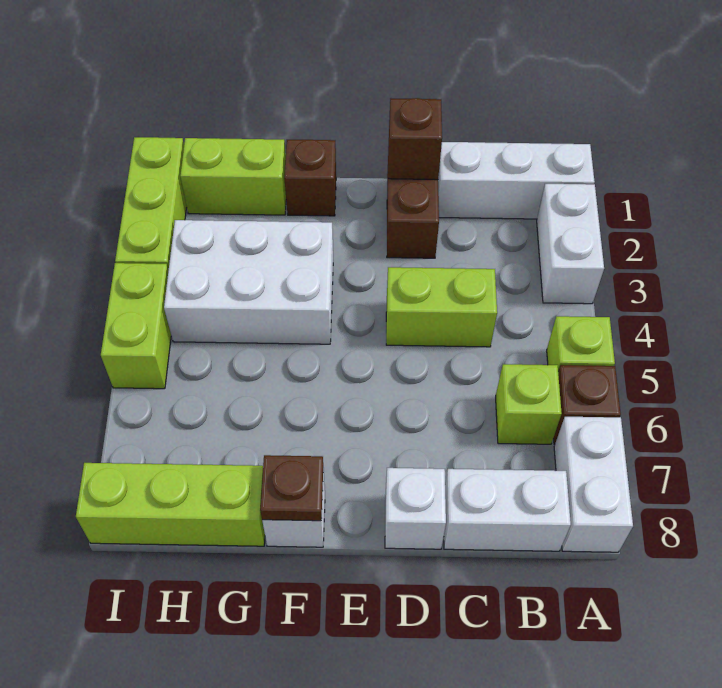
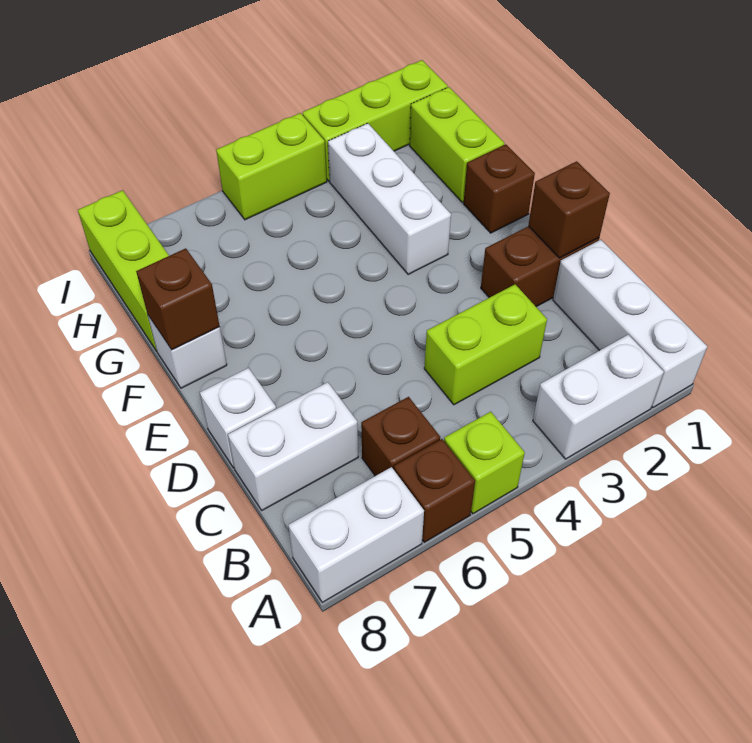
lime 1x1 brick [496,364,562,444] -> brown 1x1 brick [361,397,440,476]
white 1x2 brick [444,469,571,551] -> white 1x2 brick turned to [228,382,358,510]
lime 1x2 brick [386,267,497,347] -> lime 1x2 brick turned to [424,284,547,405]
white 2x3 brick [164,220,333,344] -> white 1x3 brick [328,123,451,275]
brown 1x1 plate [260,455,323,521] -> brown 1x1 brick [136,248,220,350]

